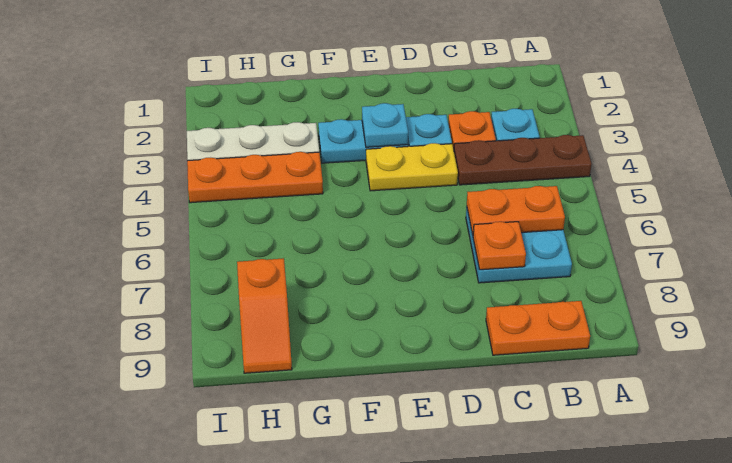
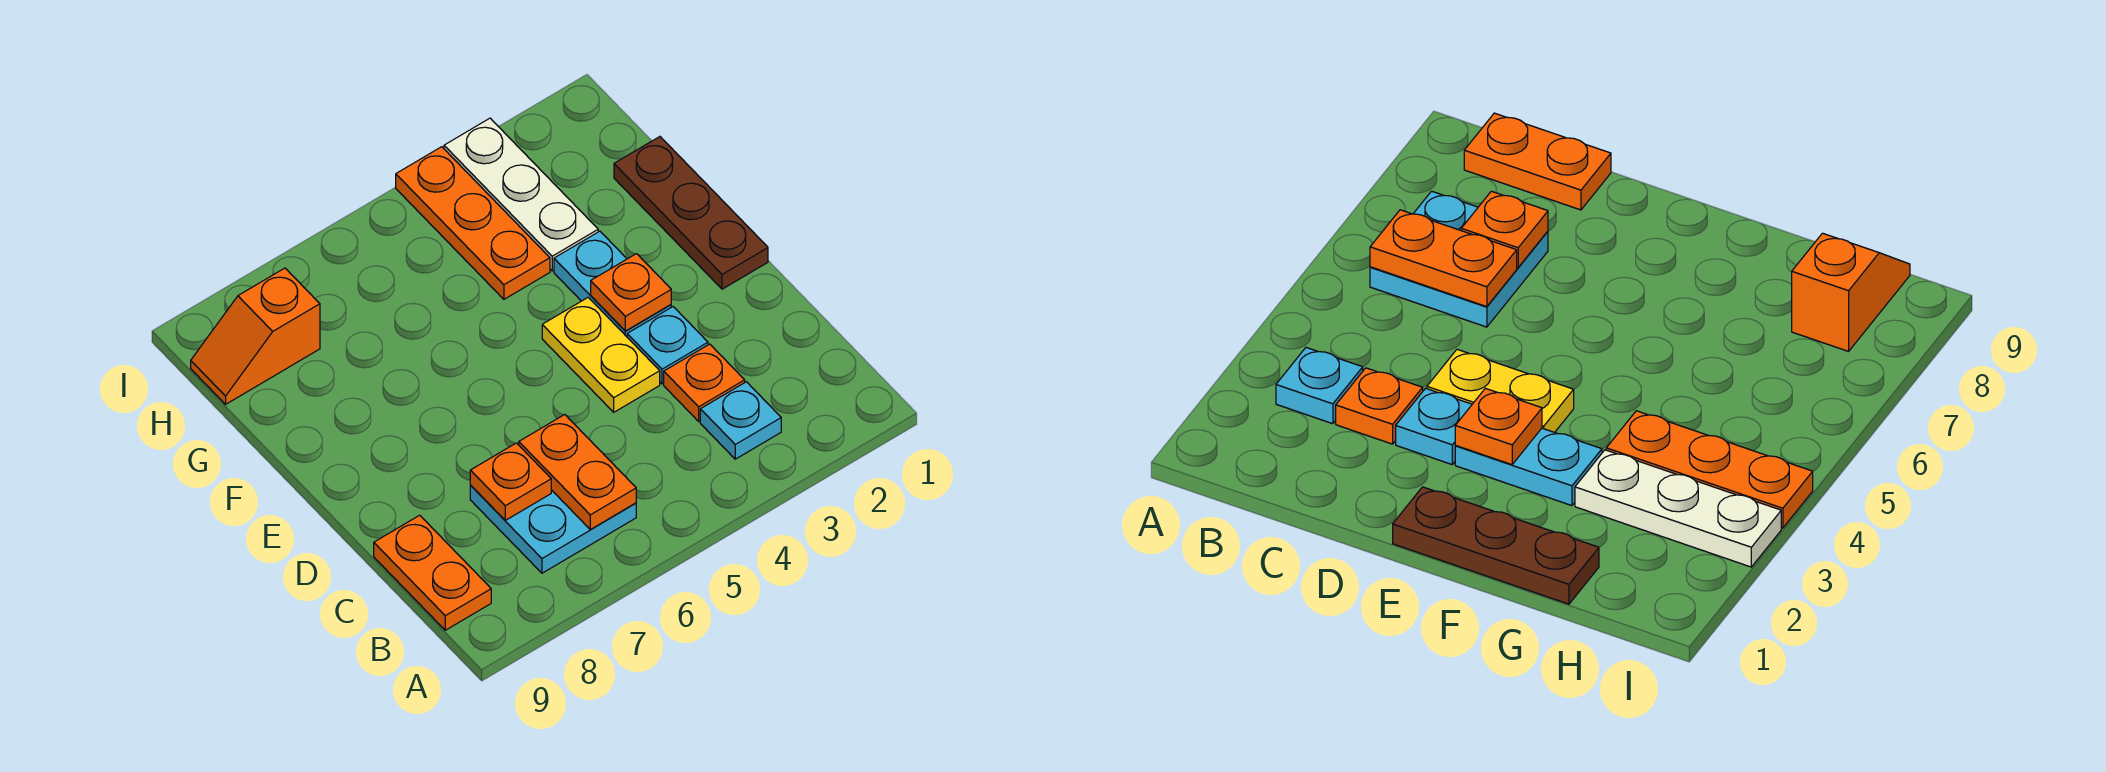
brown 1x3 plate [454,135,592,185] -> brown 1x3 plate moved to [614,137,768,289]
cyan 1x1 plate [362,103,408,147] -> orange 1x1 plate [591,254,671,331]

